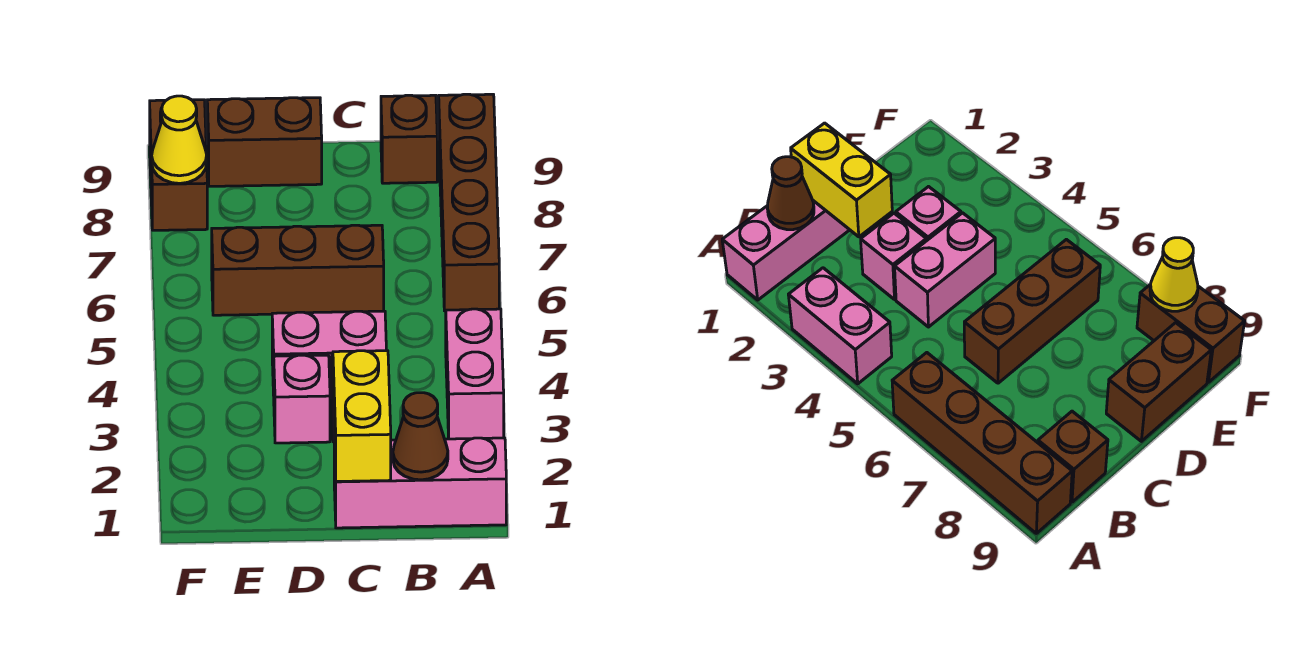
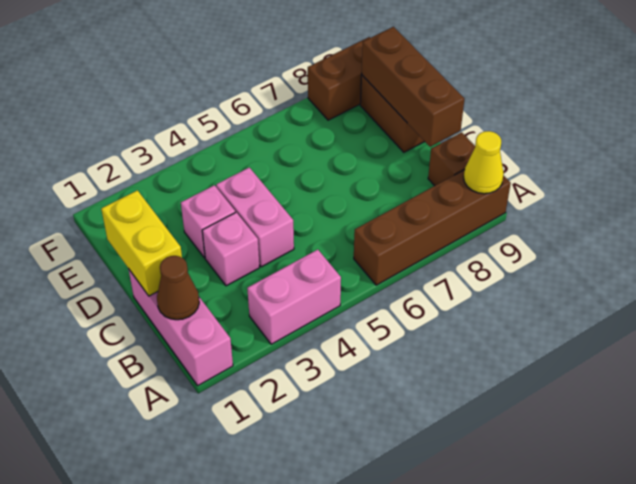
yellow 1x2 brick [333,351,391,481] -> yellow 1x2 brick turned to [101,190,182,296]
brown 1x3 brick [212,225,384,315] -> brown 1x3 brick moved to [362,27,464,147]
yellow 1x1 cone [152,96,207,183] -> yellow 1x1 cone moved to [464,131,504,194]

